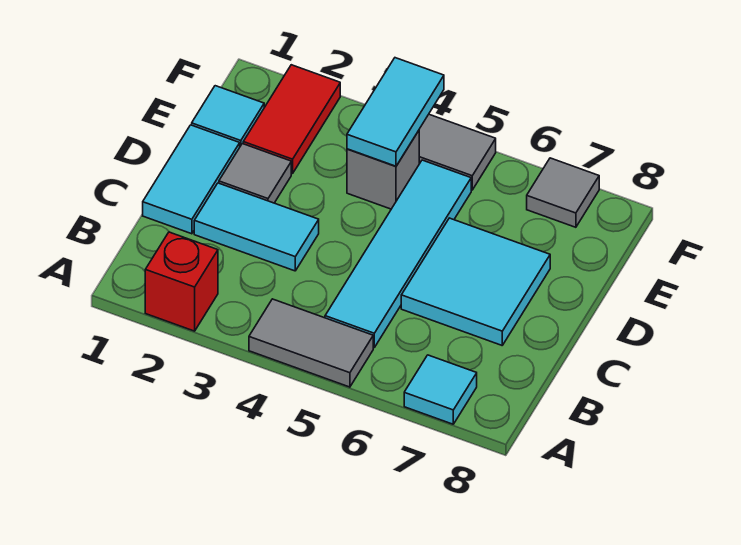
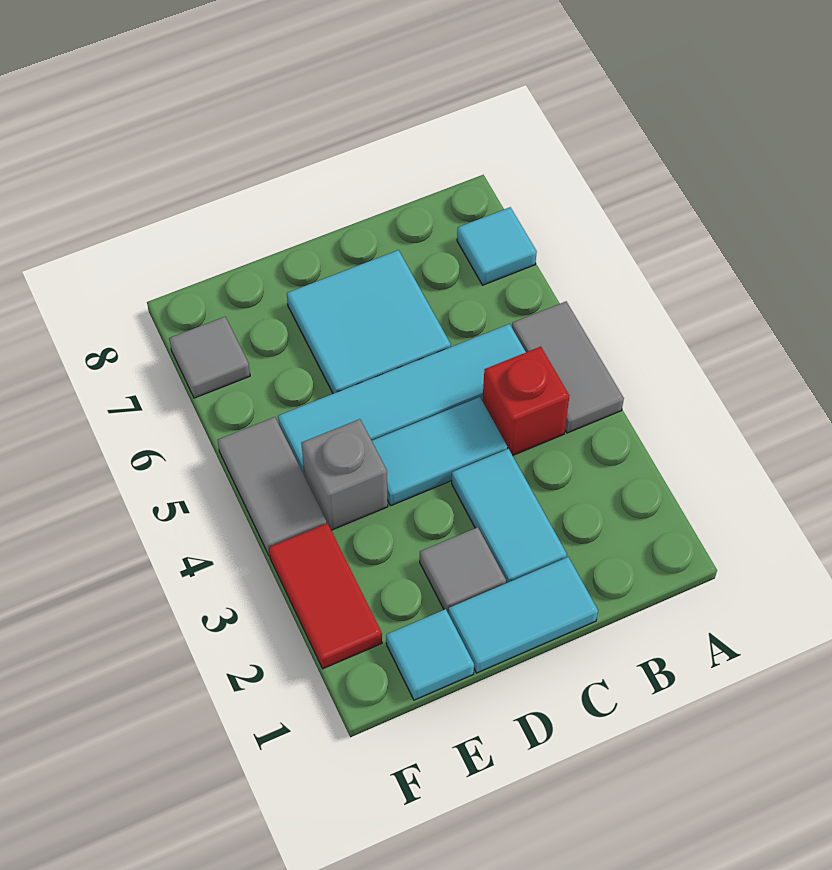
red 1x1 brick [145,232,218,331] -> red 1x1 brick moved to [482,347,569,456]
red 1x2 tile [243,65,340,174] -> red 1x2 tile turned to [269,523,382,669]
cyan 1x2 tile [347,58,444,166] -> cyan 1x2 tile moved to [372,397,507,505]

